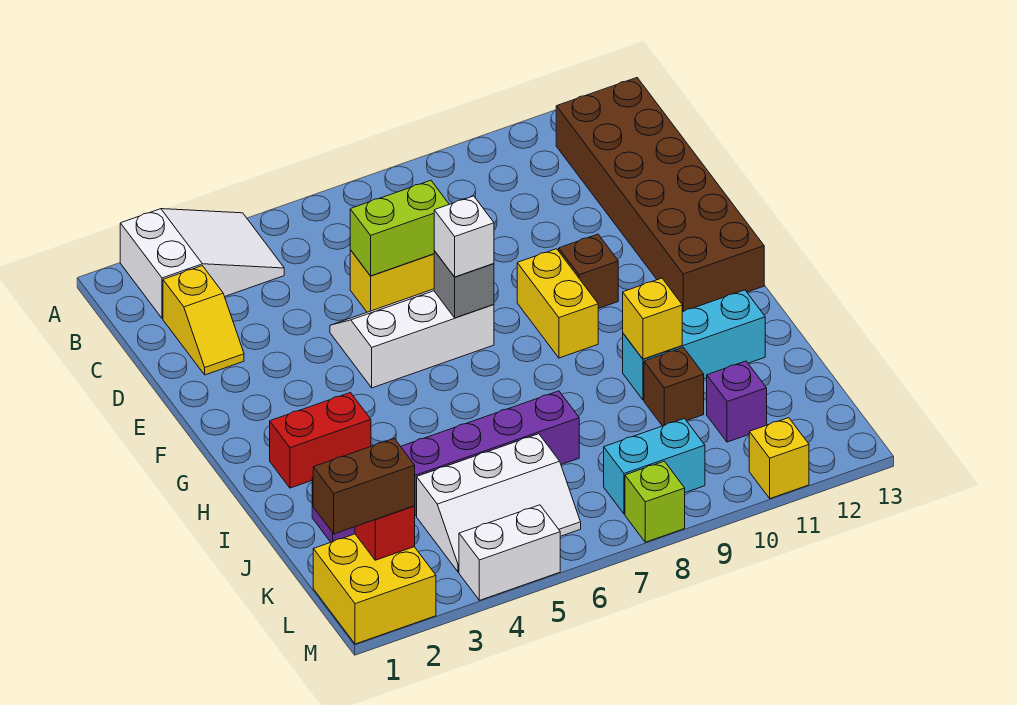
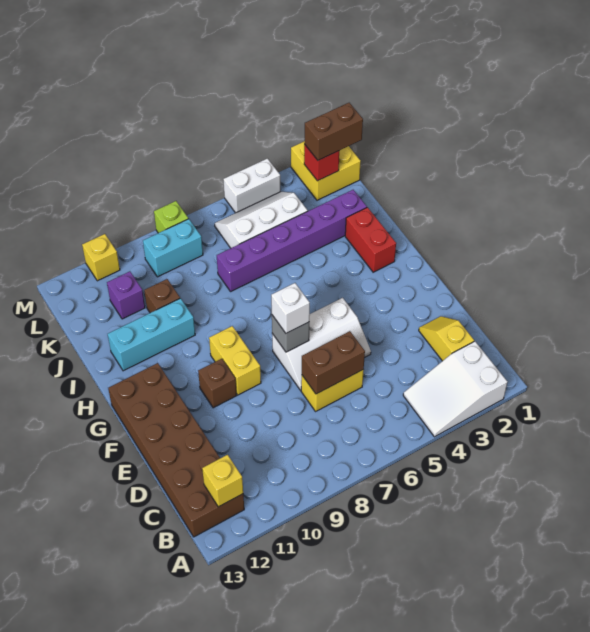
lime 1x2 brick [350,180,449,276] -> brown 1x2 brick [302,331,365,394]
red 1x2 brick [270,393,371,488] -> red 1x2 brick turned to [345,207,396,272]
yellow 1x1 brick [623,278,682,359] -> yellow 1x1 brick moved to [202,455,243,507]

